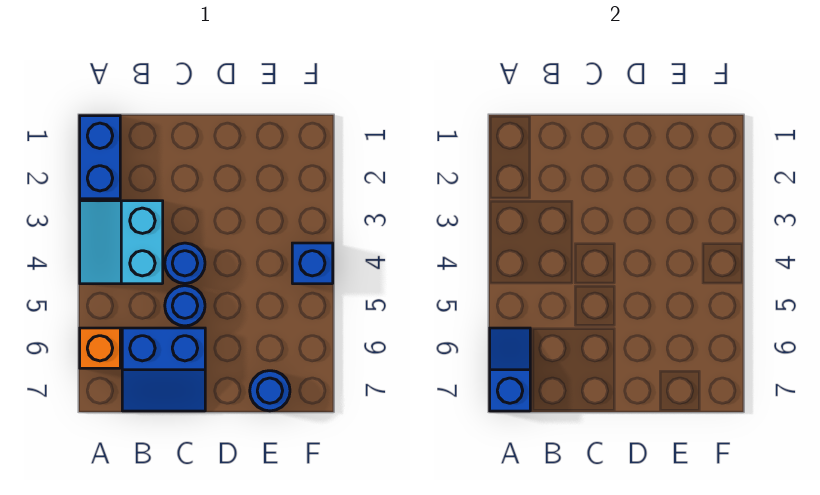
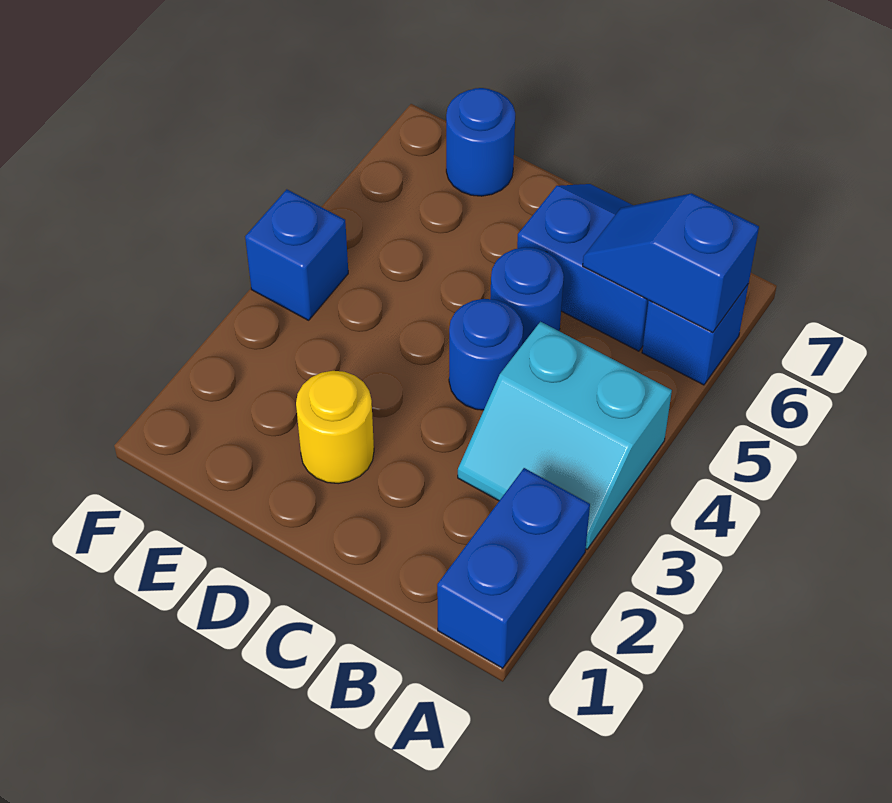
cyan 2x2 slope [80,201,163,284] -> cyan 2x2 slope turned to [458,322,672,549]
orange 1x1 brick [80,328,120,368] -> blue 1x1 brick [642,285,748,385]
blue 1x2 slope [490,328,530,411] -> blue 1x2 slope turned to [583,193,759,333]
none -> yellow 1x1 round brick [296,371,374,484]

